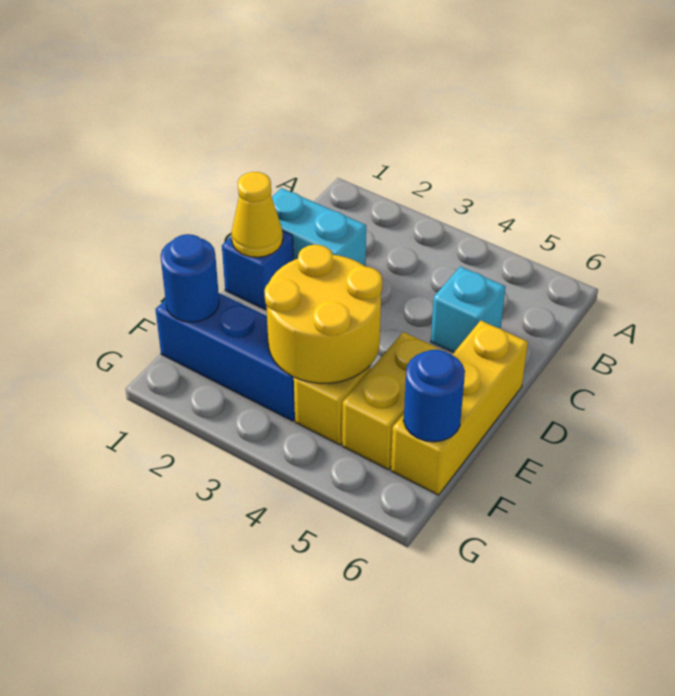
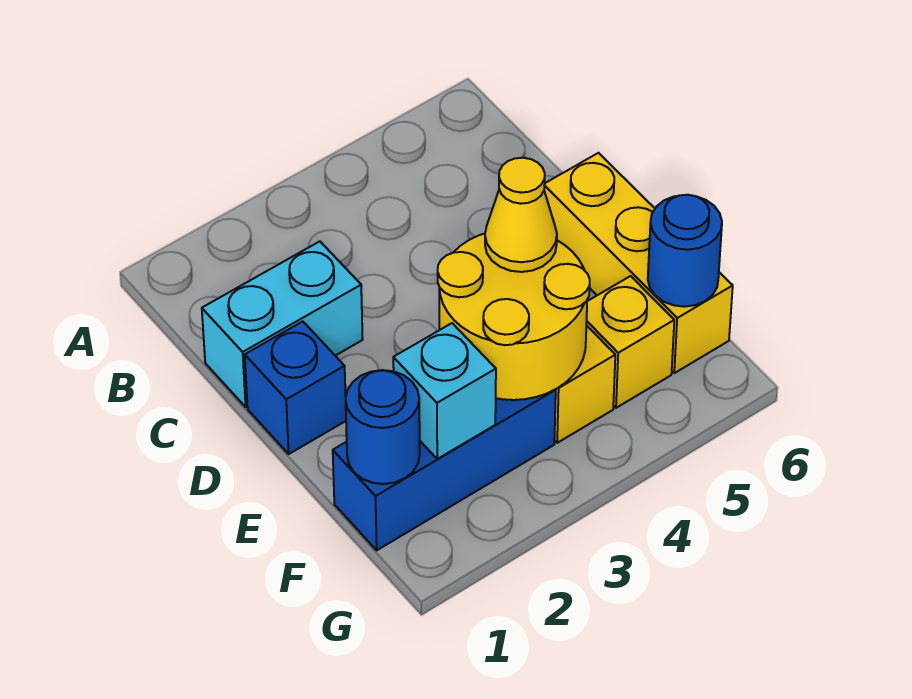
cyan 1x1 brick [431,266,505,353] -> cyan 1x1 brick moved to [393,323,496,459]
yellow 1x1 cone [231,172,283,257] -> yellow 1x1 cone moved to [485,158,557,272]
yellow 1x2 brick [342,332,443,470] -> yellow 1x1 brick [586,276,674,408]

